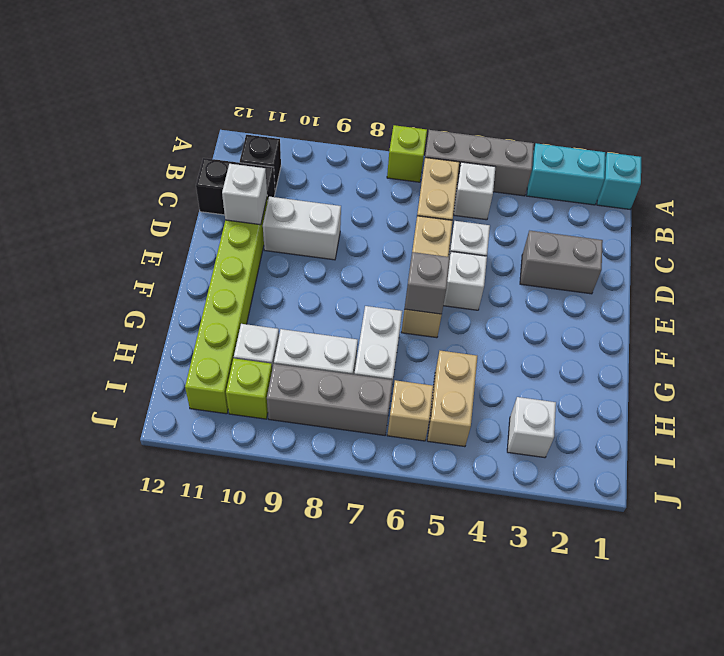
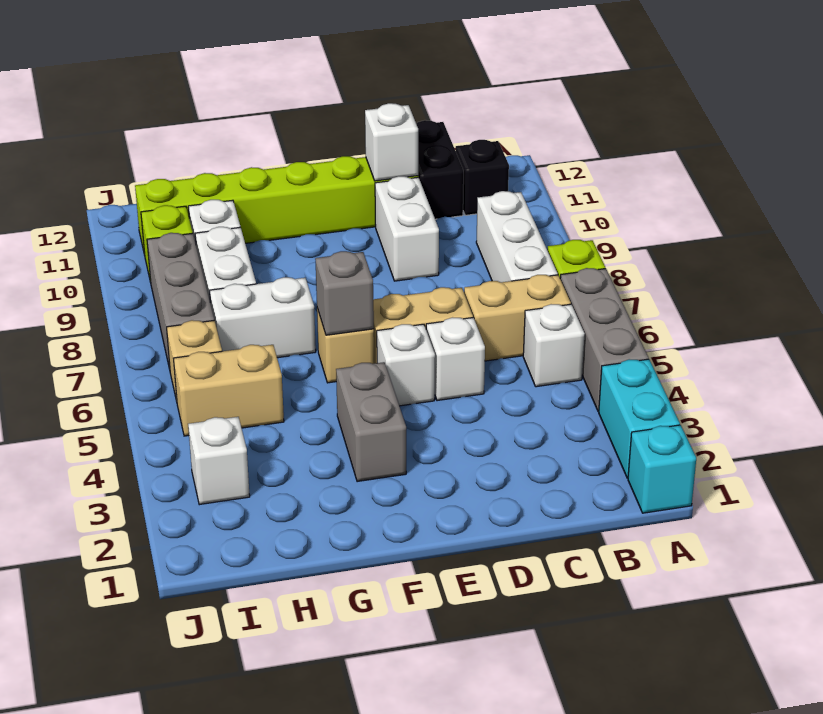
none -> white 1x3 brick [476,191,558,282]
grey 1x2 brick [520,231,603,294] -> grey 1x2 brick moved to [336,362,406,482]

